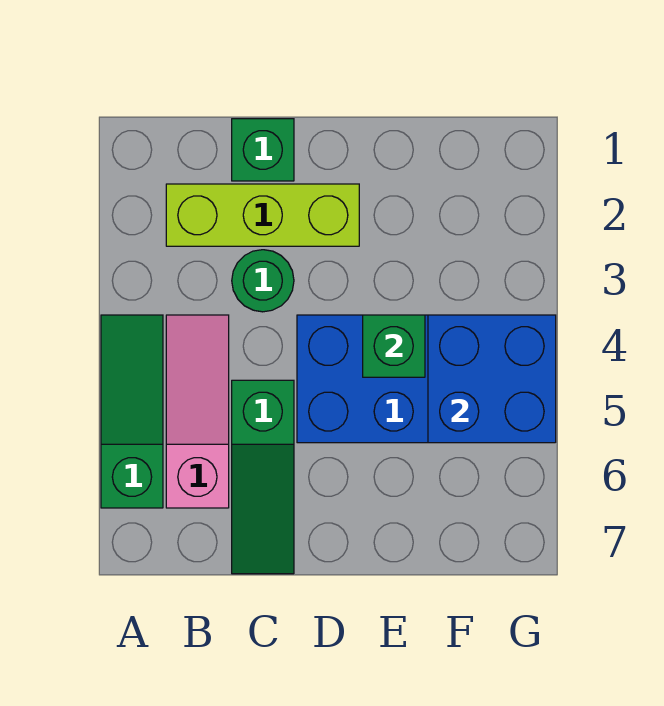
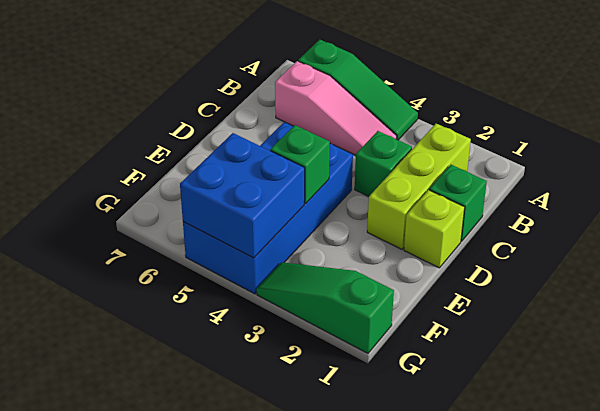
green 1x1 round brick [232,250,294,312] -> green 1x1 brick [355,131,412,196]
green 1x3 slope [232,380,294,574] -> green 1x3 slope moved to [257,262,394,353]
none -> lime 1x1 brick [404,190,465,268]

